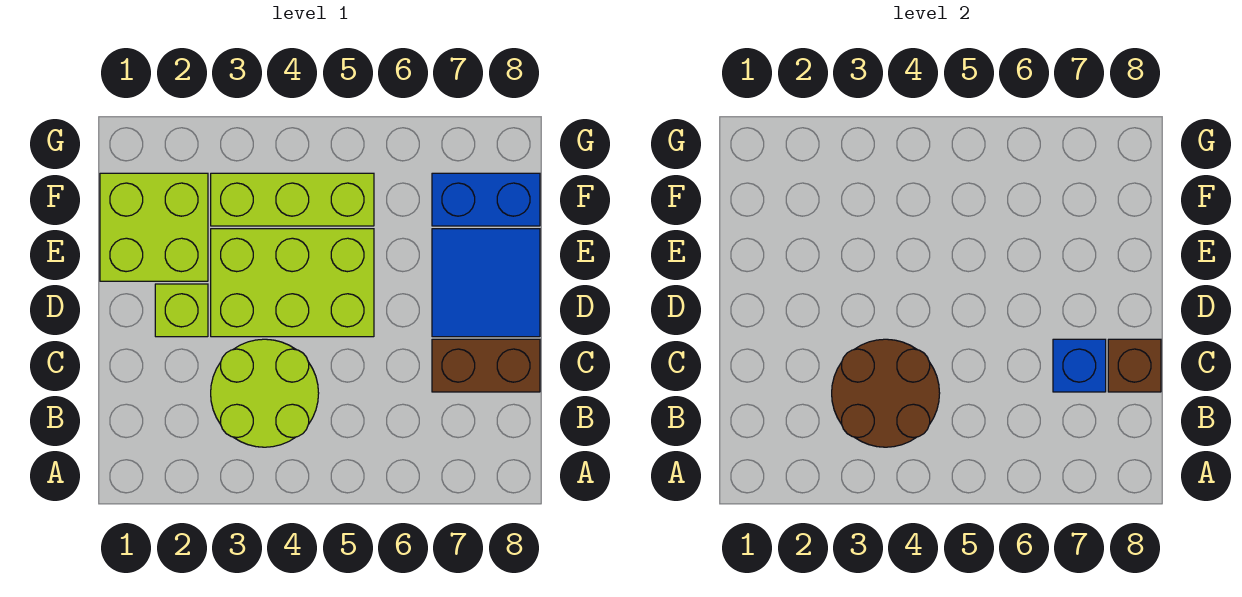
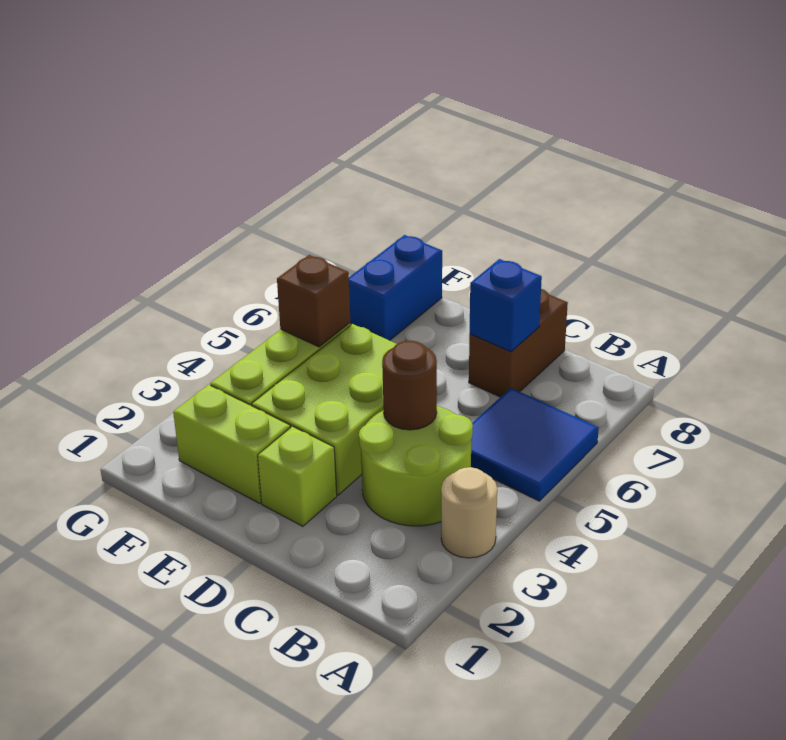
none -> tan 1x1 round brick [441,467,497,558]
brown 2x2 round brick [832,339,940,447] -> brown 1x1 round brick [382,341,437,430]
brown 1x1 brick [1108,339,1161,392] -> brown 1x1 brick moved to [277,255,350,347]
blue 2x2 tile [432,229,540,337] -> blue 2x2 tile moved to [471,388,599,501]
lime 2x2 brick [100,173,208,281] -> lime 1x2 brick [173,385,291,503]

